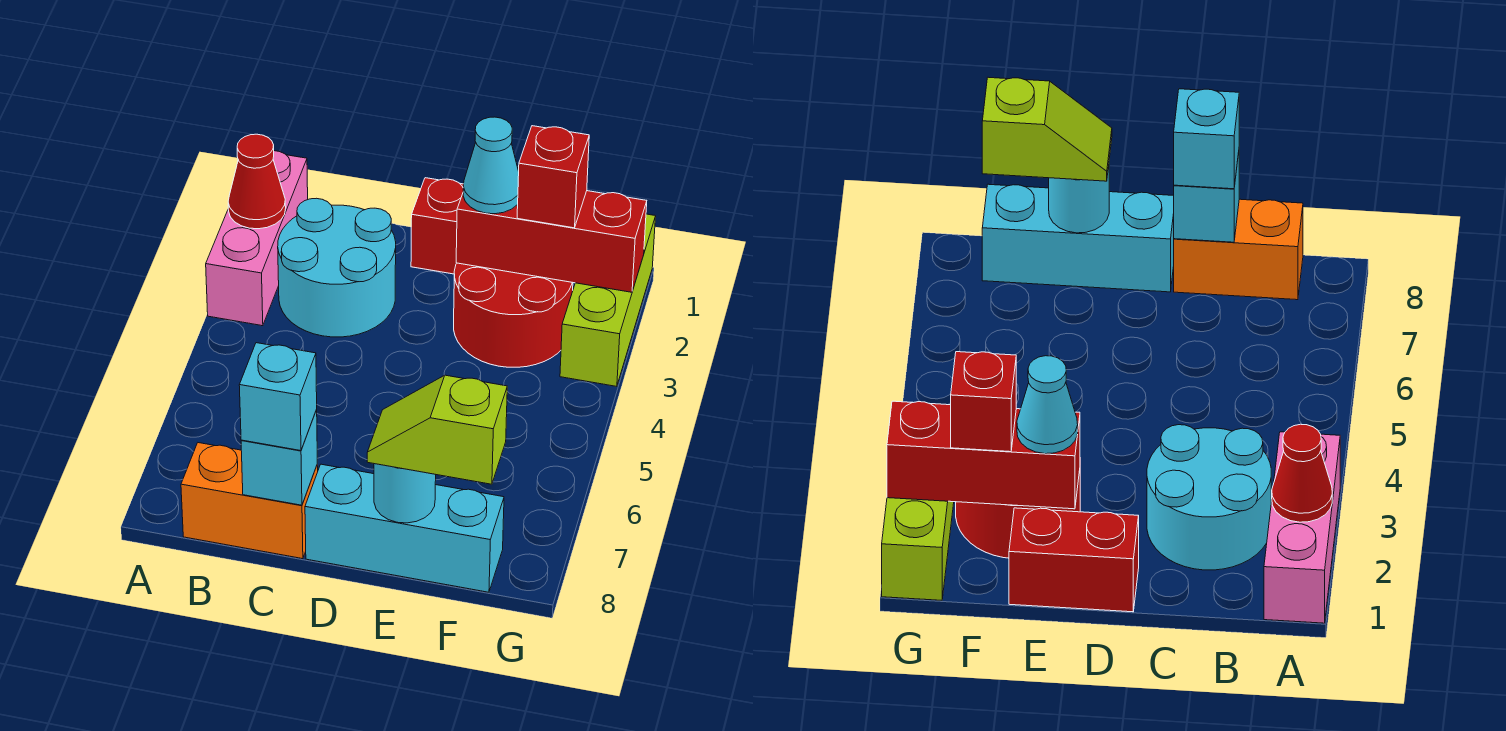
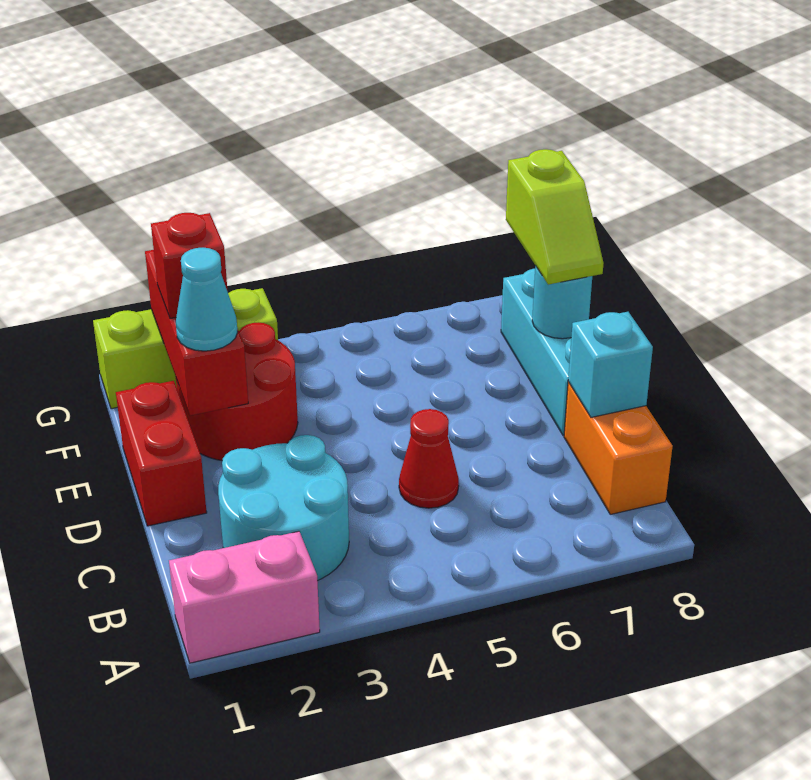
pink 1x3 brick [206,151,308,326] -> pink 1x2 brick [169,531,320,663]
red 1x1 cone [228,134,286,229] -> red 1x1 cone moved to [399,409,459,508]
cyan 1x1 brick [239,343,317,451] -> none

